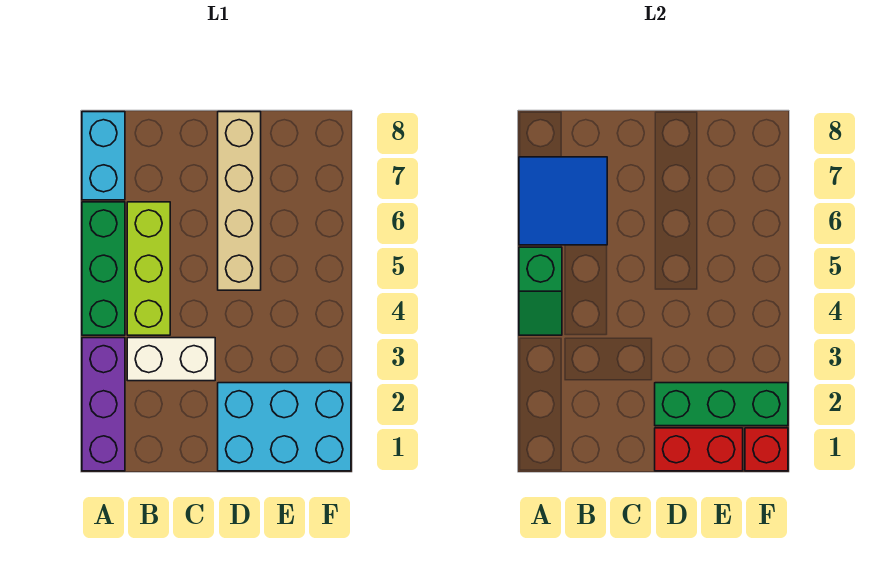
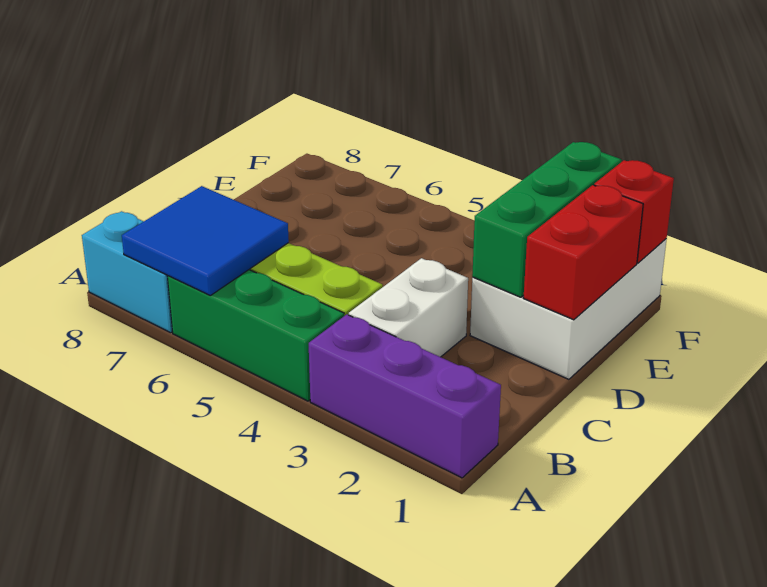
green 1x2 slope [519,247,562,335] -> none
cyan 2x3 brick [218,383,351,471] -> white 2x3 brick [470,239,667,379]
tan 1x4 brick [218,112,261,290] -> none

